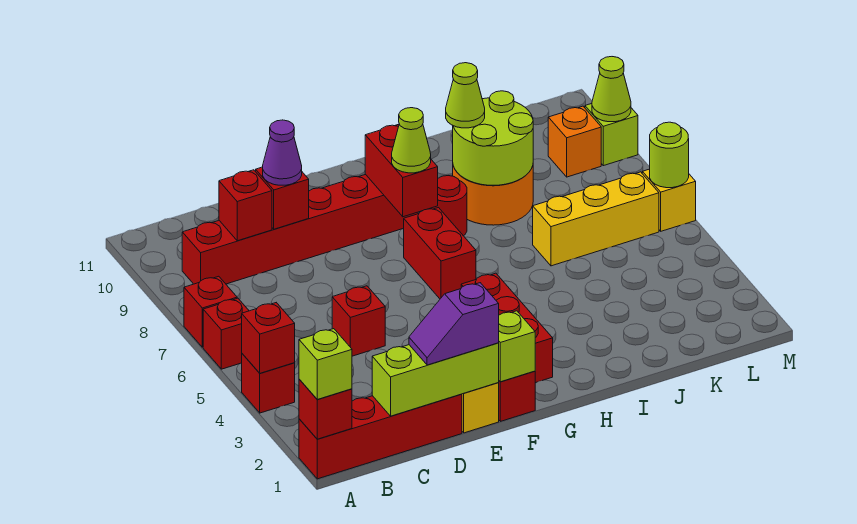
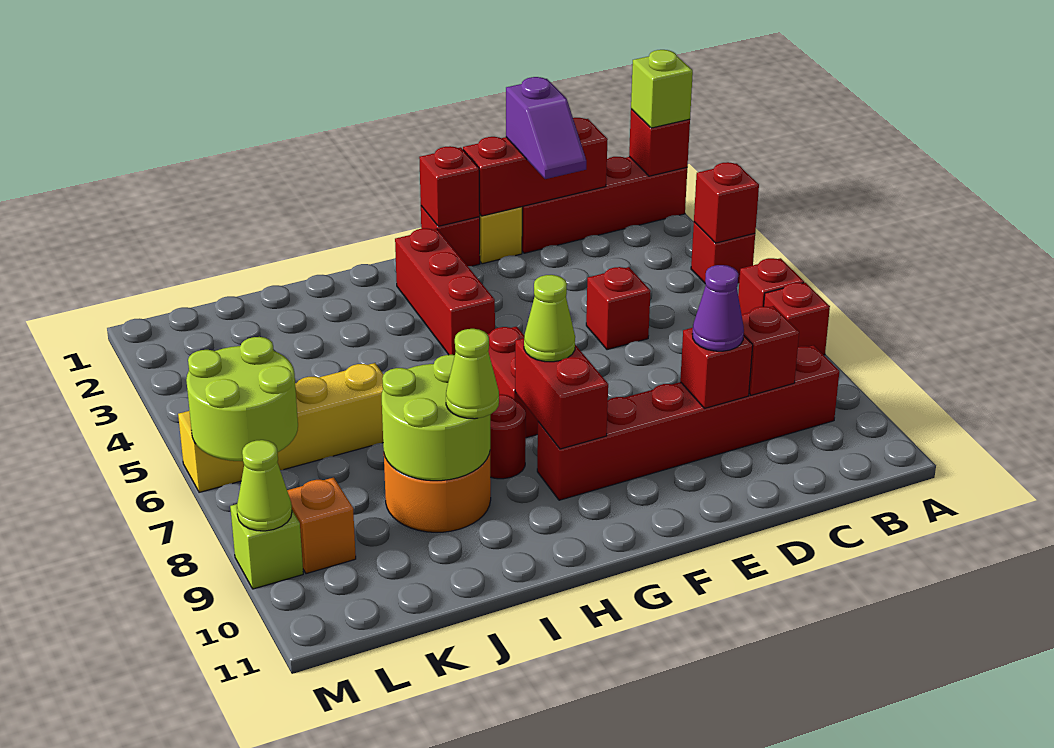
lime 1x3 brick [372,343,499,416] -> red 1x3 brick [463,118,608,216]
purple 1x2 slope [409,283,499,365] -> purple 1x2 slope turned to [506,77,586,179]
lime 1x1 brick [499,311,535,382] -> red 1x1 brick [419,146,480,226]
lime 1x1 round brick [650,122,689,188] -> lime 2x2 round brick [186,337,298,461]

